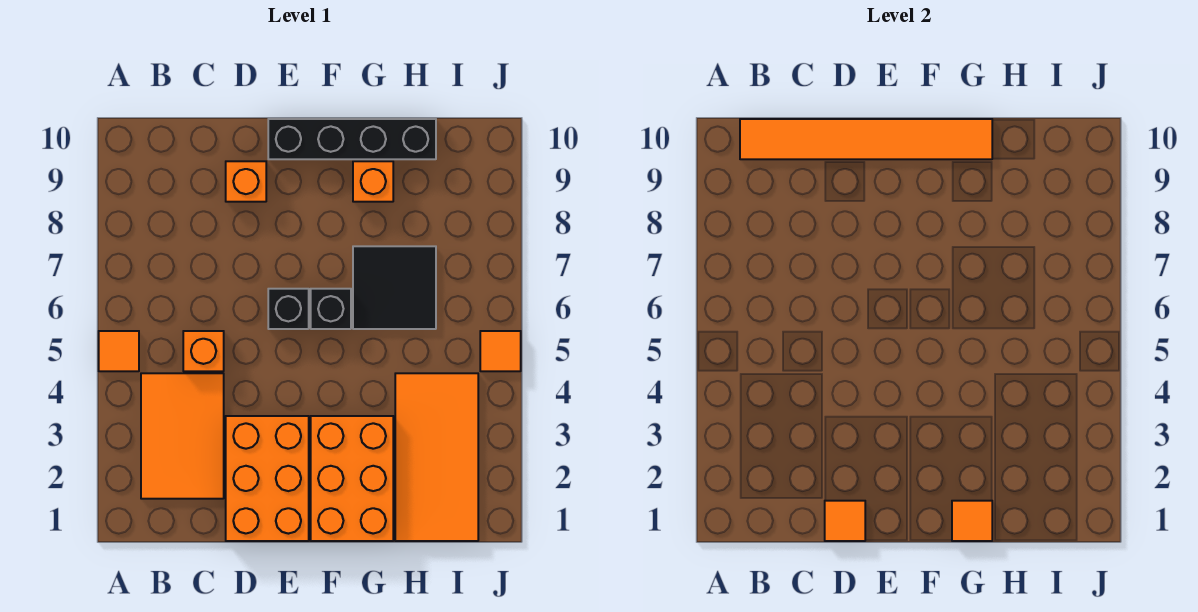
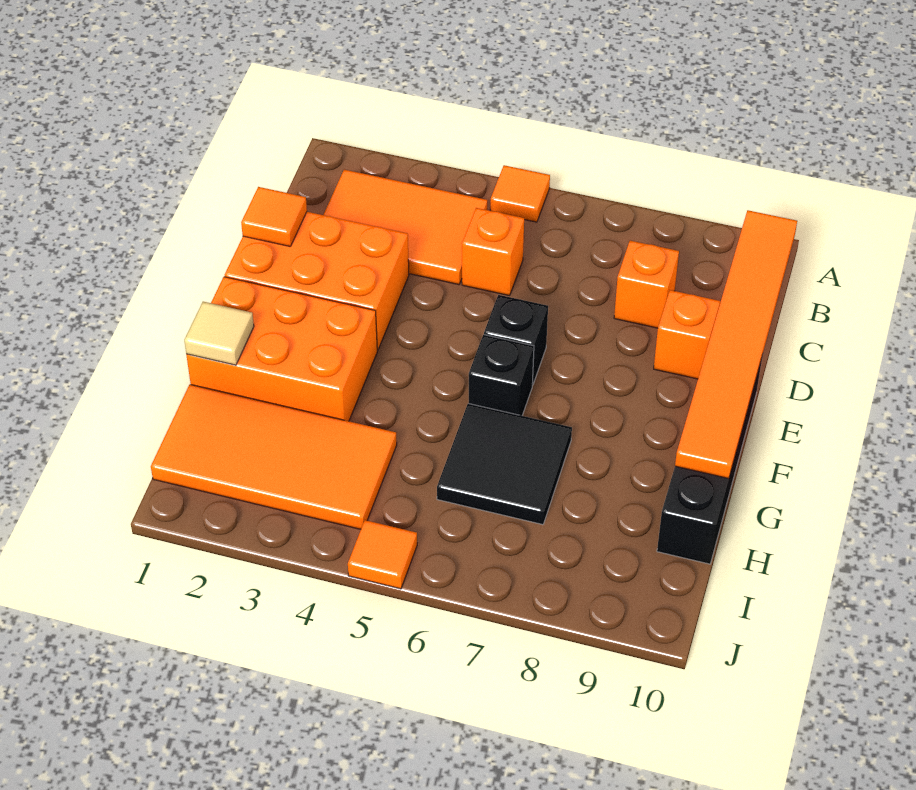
orange 1x1 tile [952,501,992,541] -> tan 1x1 tile [184,302,254,365]
orange 1x1 brick [353,161,393,202] -> orange 1x1 brick moved to [614,241,679,328]

